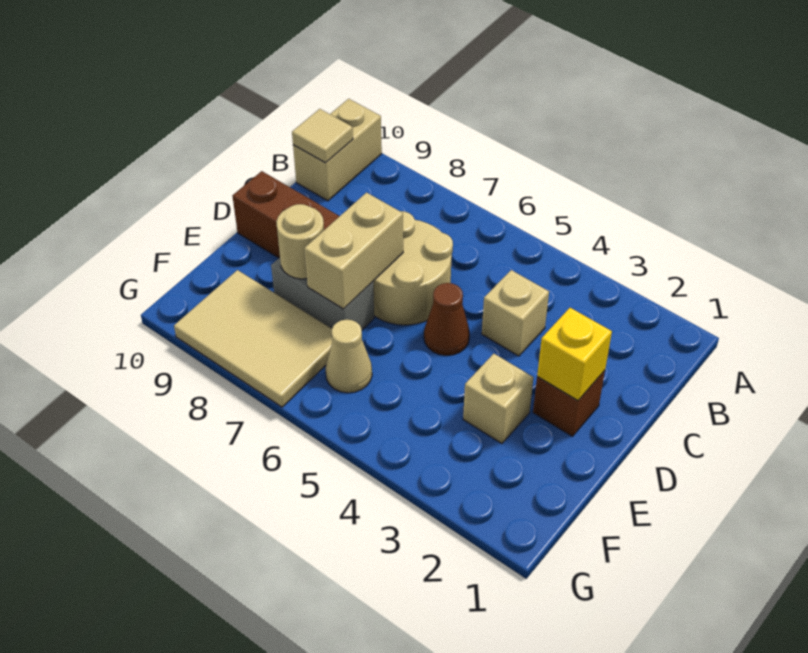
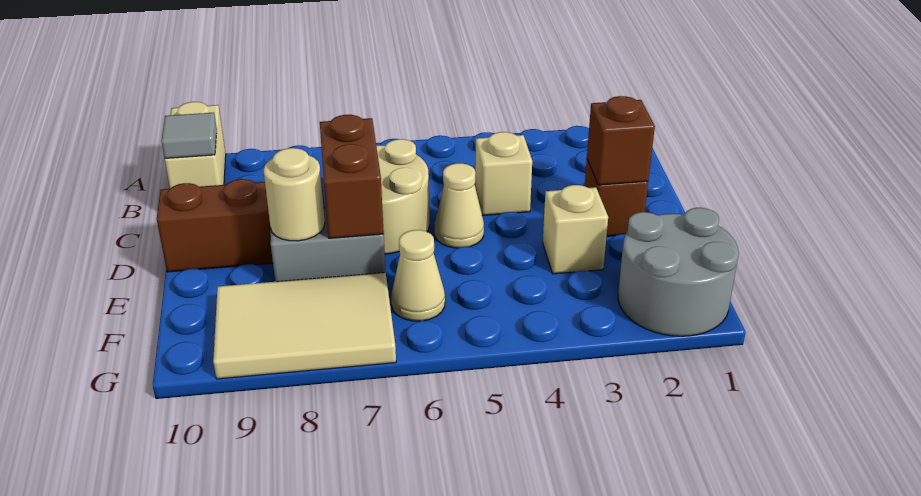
tan 1x1 tile [292,109,353,163] -> grey 1x1 tile [161,113,217,158]
yellow 1x1 brick [537,308,612,401] -> brown 1x1 brick [587,96,655,185]
brown 1x1 cone [424,283,470,356] -> tan 1x1 cone [435,163,484,248]
tan 1x2 brick [304,193,403,309] -> brown 1x2 brick [320,115,384,238]
none -> grey 2x2 round brick [618,208,739,336]

